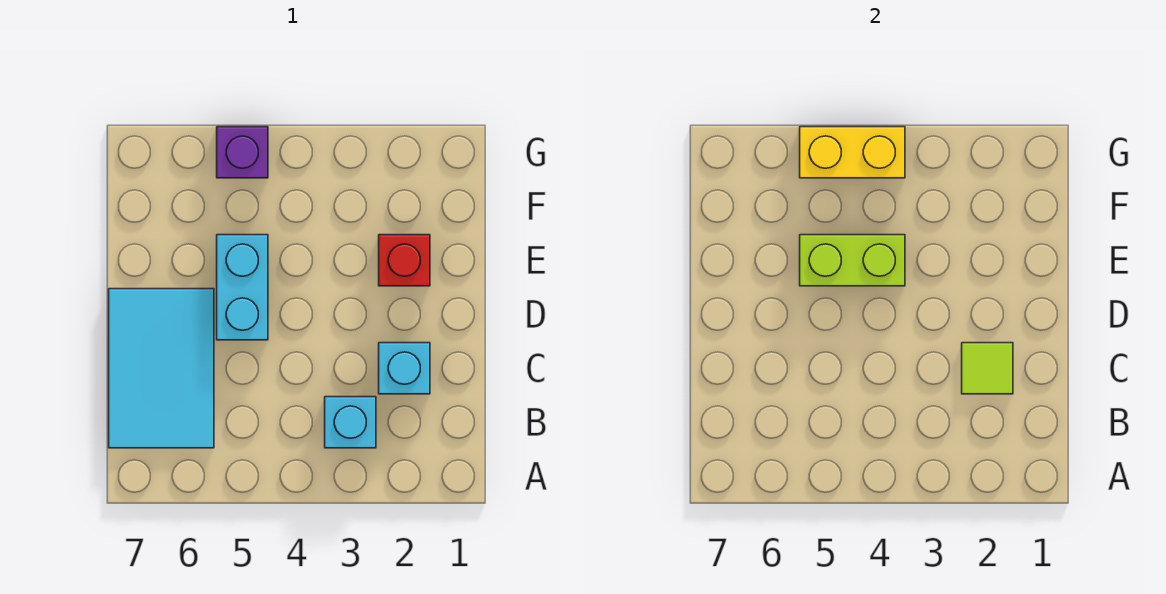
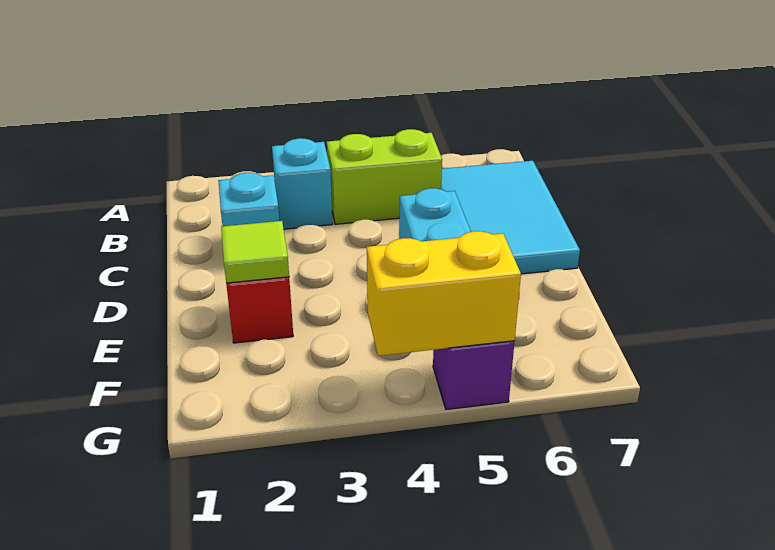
lime 1x1 tile [962,343,1013,394] -> lime 1x1 tile moved to [221,221,289,283]
lime 1x2 brick [800,235,905,286] -> lime 1x2 brick moved to [327,129,442,224]

